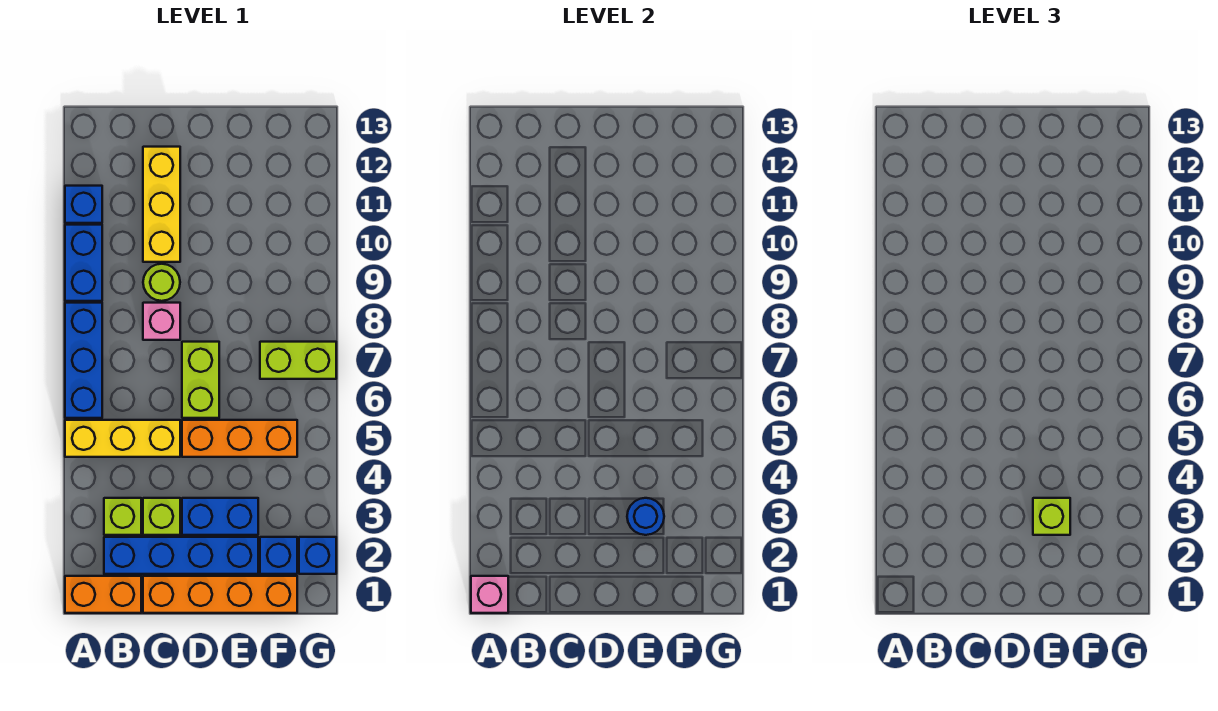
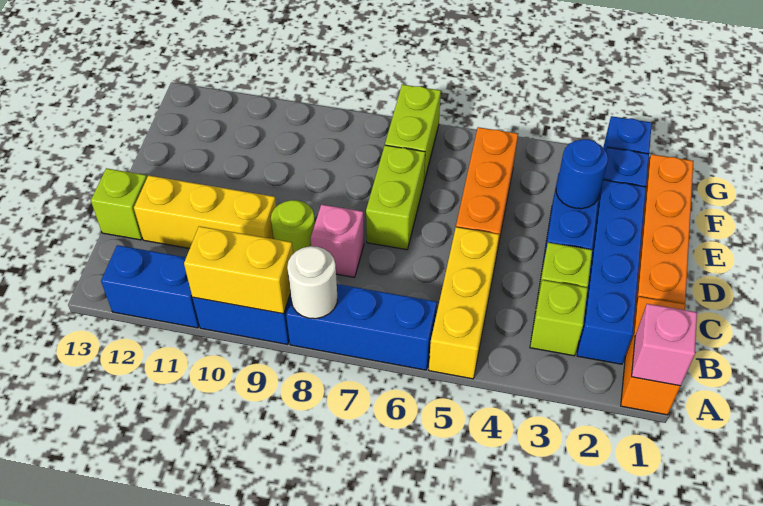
none -> white 1x1 round brick [287,246,337,319]
none -> yellow 1x2 brick [184,226,293,314]
blue 1x1 brick [65,186,102,223] -> blue 1x2 brick [101,245,199,328]
lime 1x2 brick [182,342,219,418] -> lime 1x2 brick turned to [366,145,425,250]
lime 1x1 brick [1033,498,1070,535] -> lime 1x1 brick moved to [91,168,147,240]

